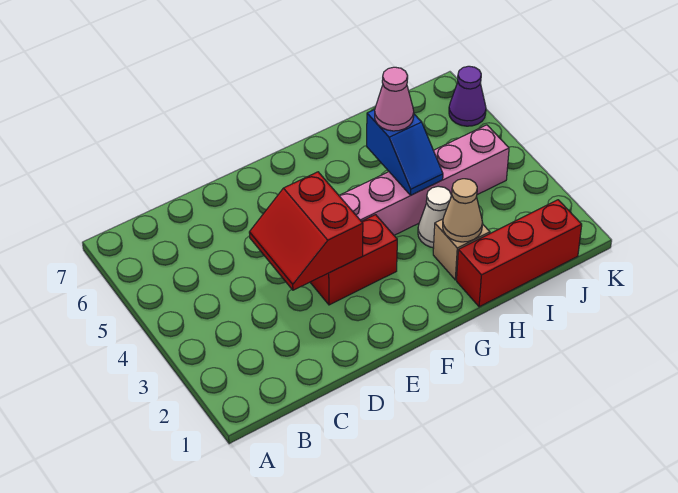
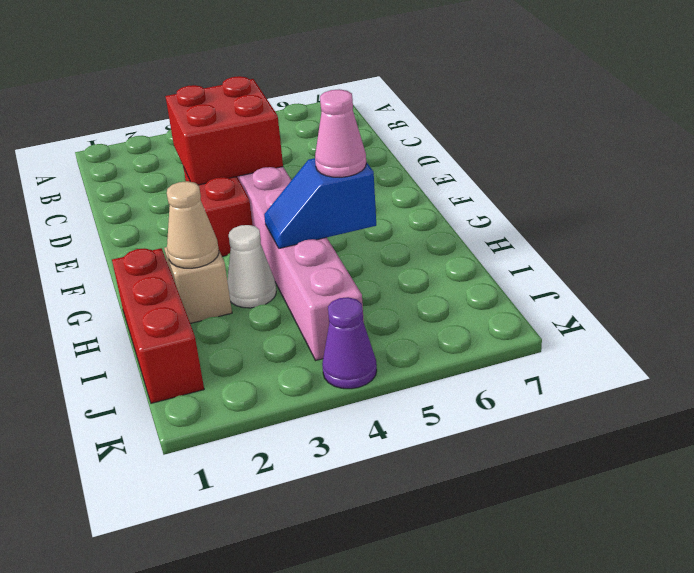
red 2x2 slope [249,172,363,290] -> red 2x2 brick [165,76,283,185]
purple 1x1 cone [449,66,486,126] -> purple 1x1 cone moved to [322,297,377,389]

